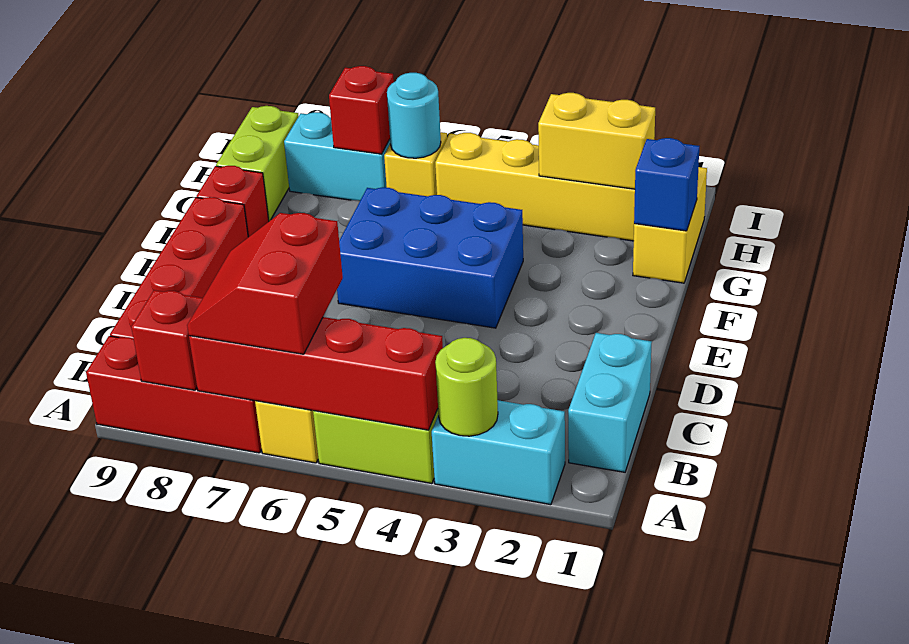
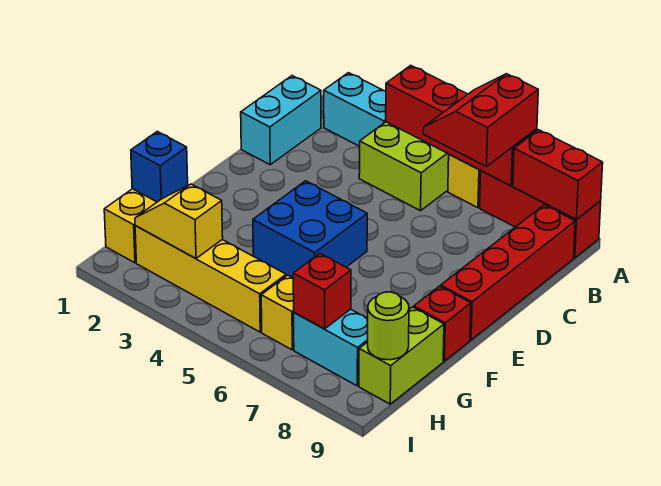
lime 1x1 round brick [435,338,498,436] -> lime 1x1 round brick moved to [368,292,409,360]
red 2x2 slope [187,213,343,354] -> red 2x2 slope turned to [423,74,538,167]
red 1x1 brick [131,290,203,390] -> red 1x2 brick [513,130,603,220]
blue 2x3 brick [337,187,523,328] -> blue 2x2 brick [253,181,367,278]
yellow 1x2 brick [538,93,655,189] -> yellow 1x2 slope [135,184,223,258]
cyan 1x1 round brick [387,73,441,158] -> none

